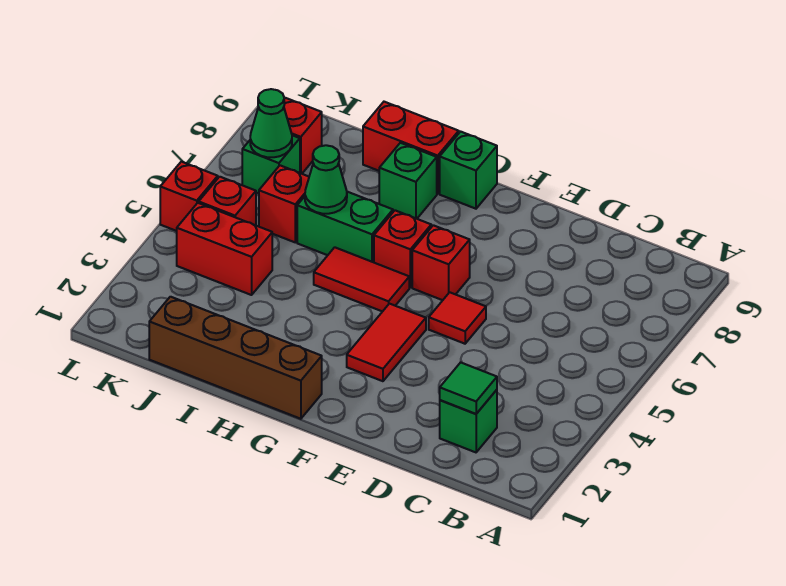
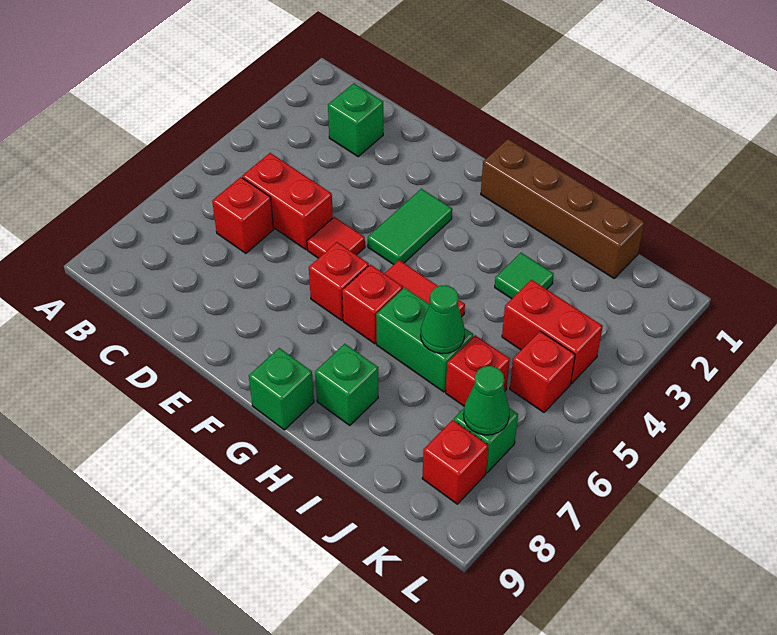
green 1x1 tile [440,362,497,414] -> green 1x1 tile moved to [495,253,554,299]
red 1x2 tile [347,304,426,381] -> green 1x2 tile [368,189,452,265]
red 1x2 brick [363,102,459,194] -> red 1x2 brick moved to [242,153,333,250]
red 1x1 brick [160,162,218,231] -> red 1x1 brick moved to [212,177,274,253]

